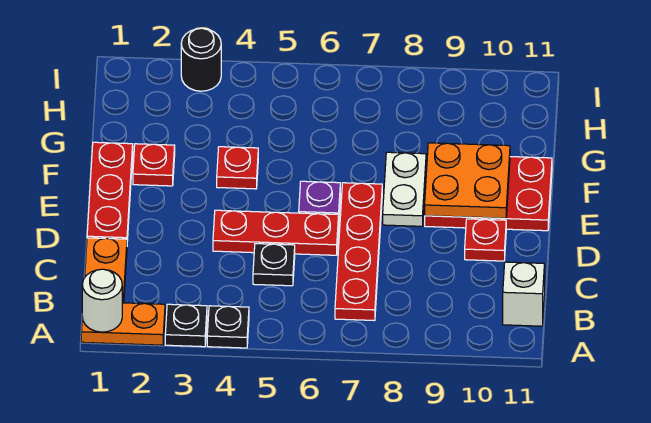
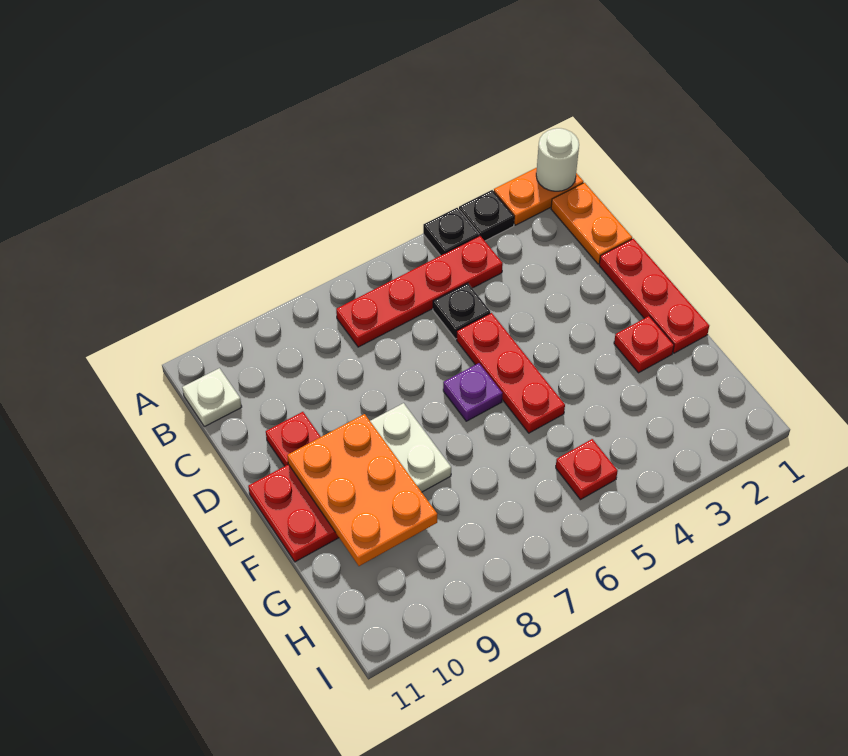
red 1x4 plate [335,183,382,321] -> red 1x4 plate turned to [336,236,503,347]
white 1x1 brick [503,262,545,326] -> white 1x1 plate [182,368,242,427]
red 1x3 plate [213,210,339,255] -> red 1x3 plate turned to [457,313,565,433]
orange 2x2 plate [425,143,510,218] -> orange 2x3 plate [287,414,437,566]
red 1x1 plate [217,147,258,189] -> red 1x1 plate moved to [556,439,618,500]
black 1x1 round brick [181,28,221,91] -> none

